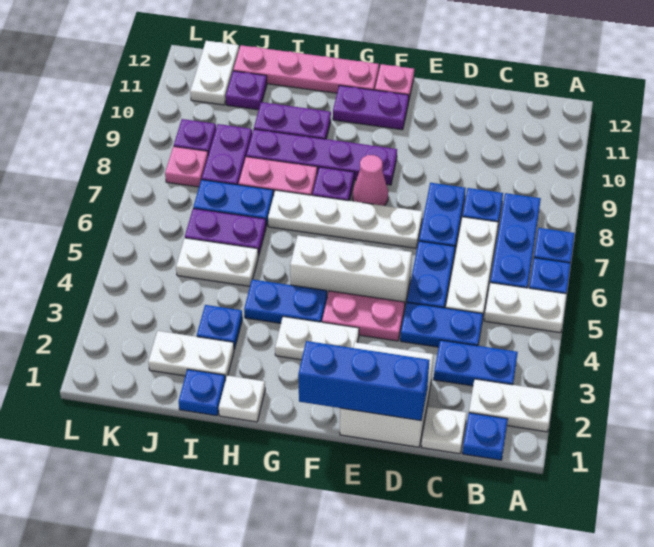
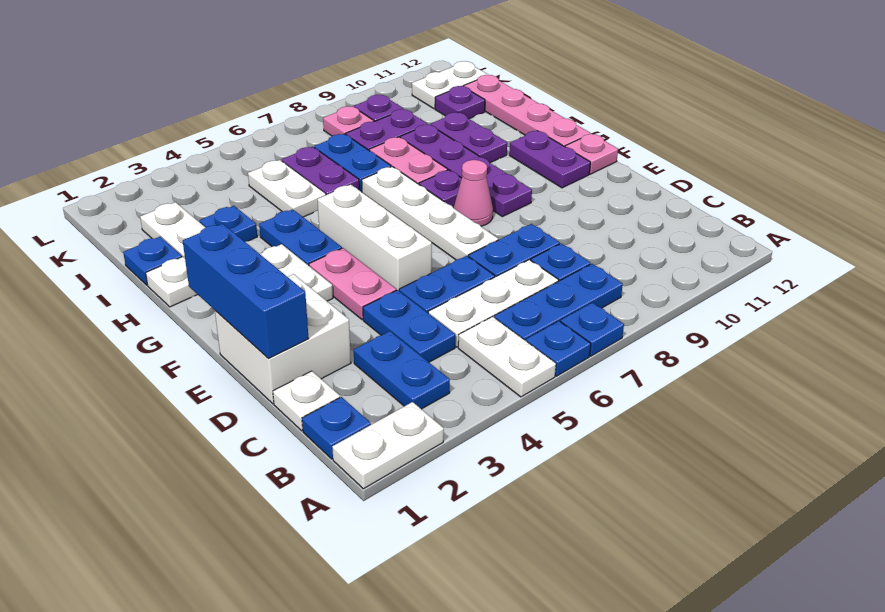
white 1x2 plate [469,379,553,432] -> white 1x2 plate turned to [332,402,444,489]

